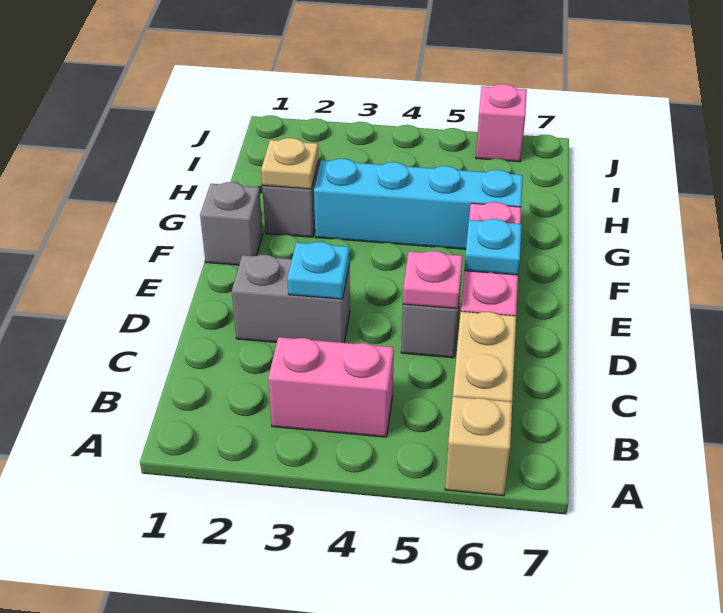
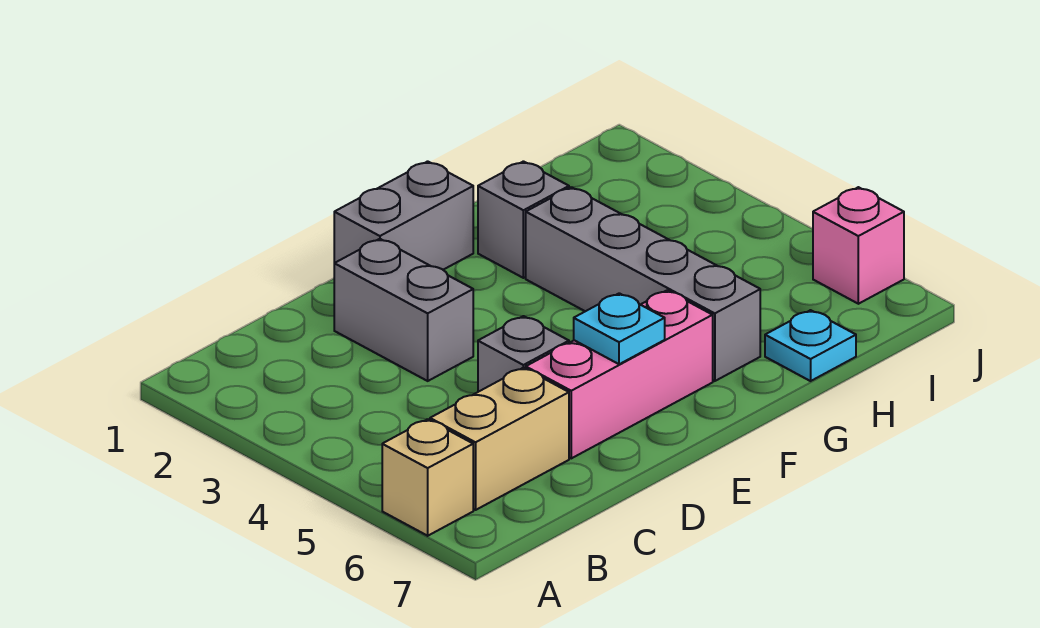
pink 1x2 brick [268,337,394,437] -> none
cyan 1x1 plate [287,242,350,299] -> cyan 1x1 plate moved to [765,310,856,381]
pink 1x1 plate [403,251,463,309] -> none
grey 1x1 brick [200,182,263,265] -> grey 1x2 brick [334,161,473,270]
tan 1x1 plate [261,138,319,189] -> none
cyan 1x4 brick [314,159,523,249] -> grey 1x4 brick [526,187,760,381]

